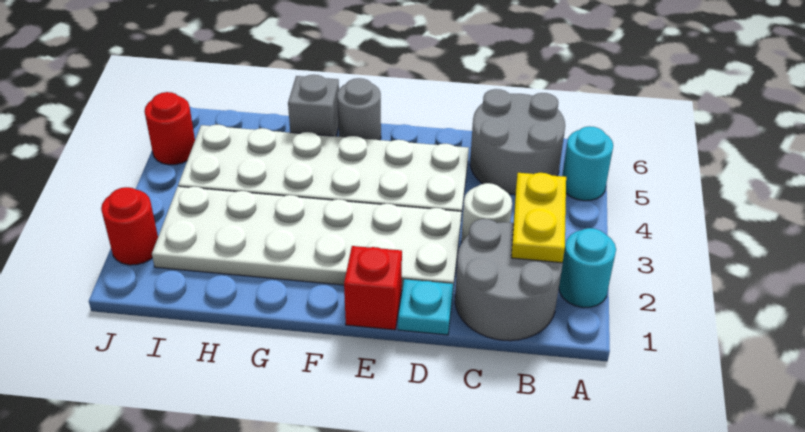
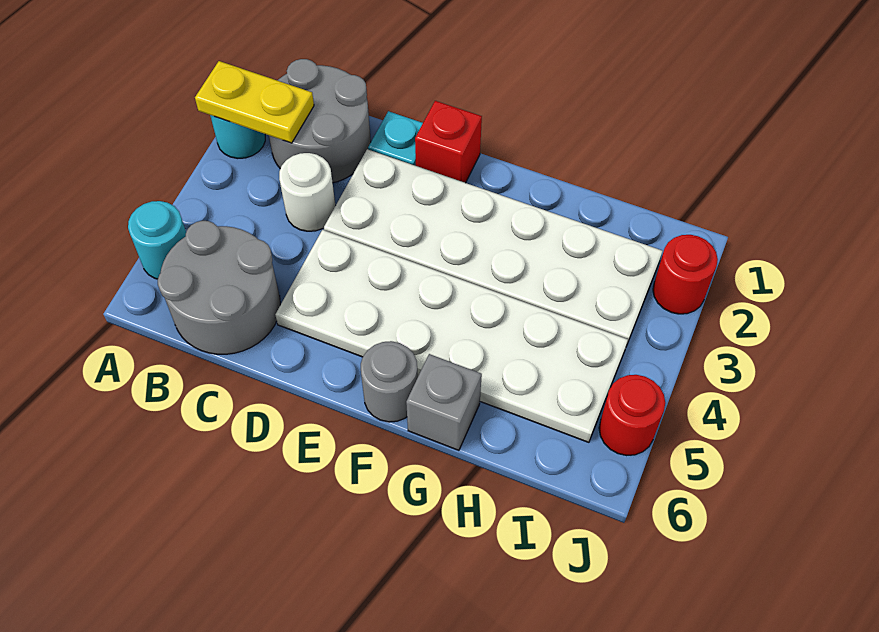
yellow 1x2 plate [511,173,566,263] -> yellow 1x2 plate turned to [195,61,314,143]

